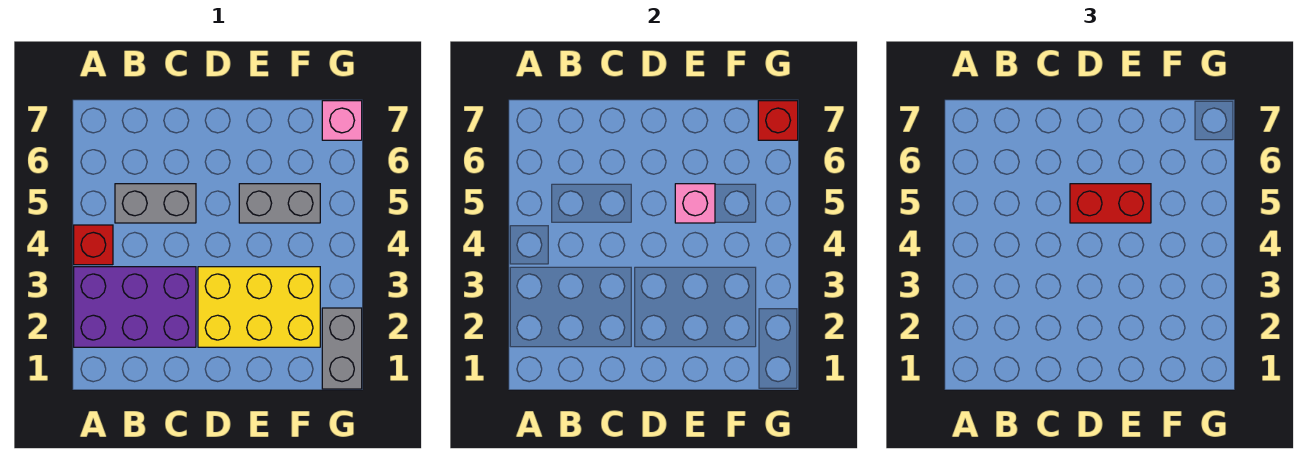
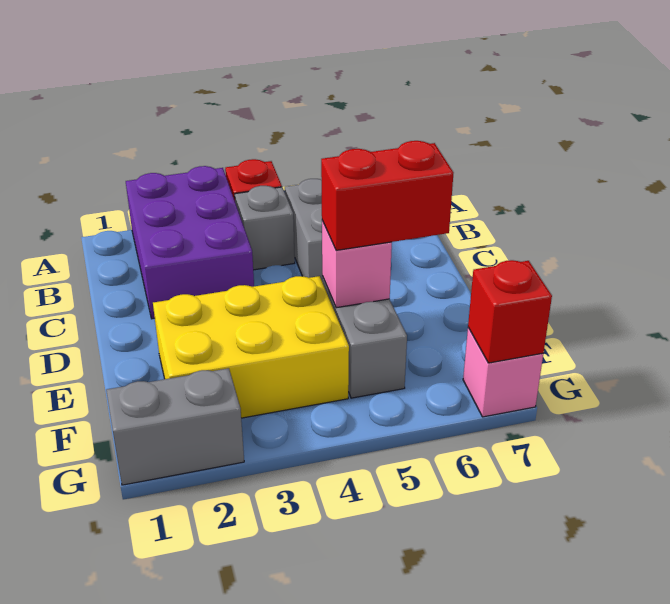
none -> grey 1x1 brick [235,186,295,270]
yellow 2x3 brick [198,267,320,347] -> yellow 2x3 brick turned to [153,276,349,418]
red 1x2 brick [1070,184,1151,223] -> red 1x2 brick turned to [321,141,453,250]

